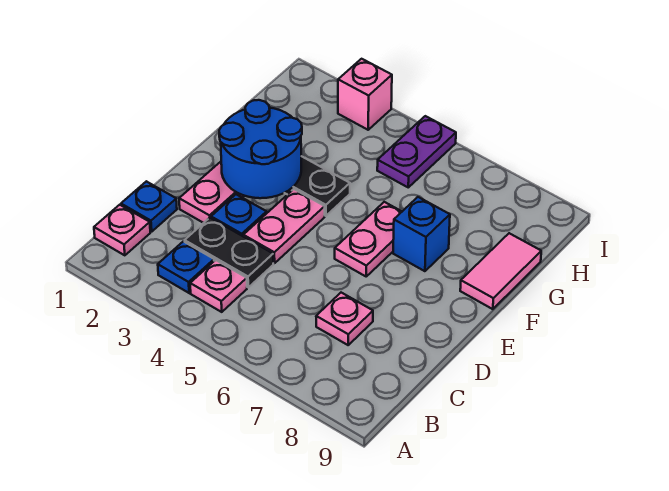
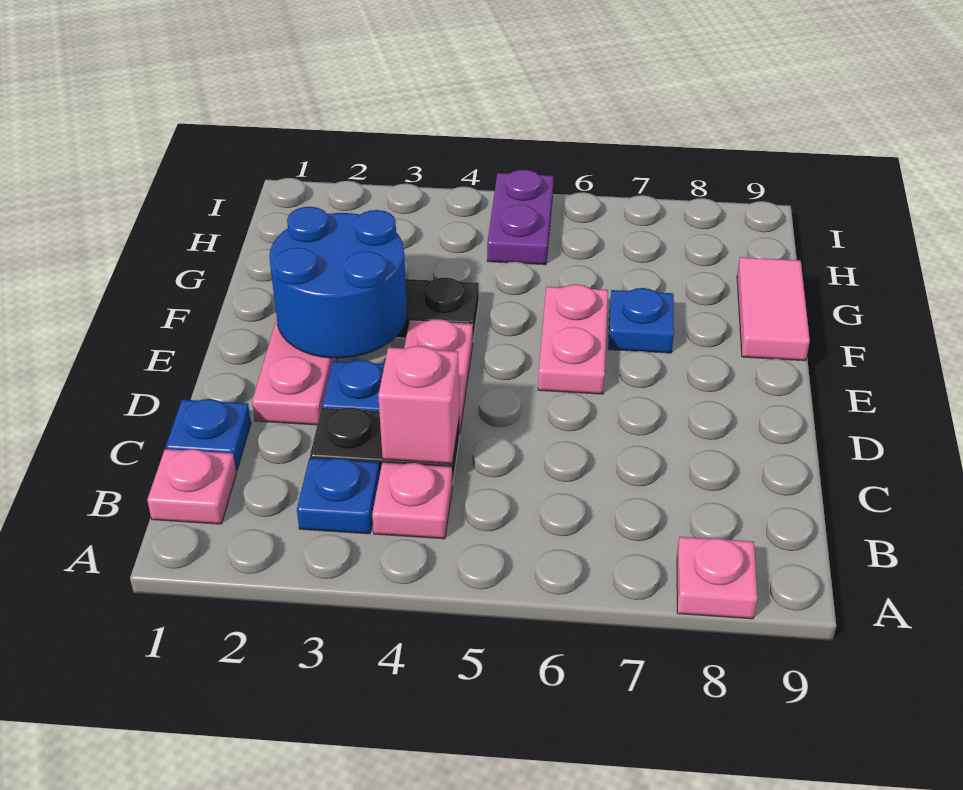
pink 1x1 plate [316,293,373,345] -> pink 1x1 plate moved to [677,537,757,619]
blue 1x1 brick [393,197,450,271] -> blue 1x1 plate [608,288,674,353]
pink 1x1 brick [338,59,392,130] -> pink 1x1 brick moved to [378,346,459,464]

